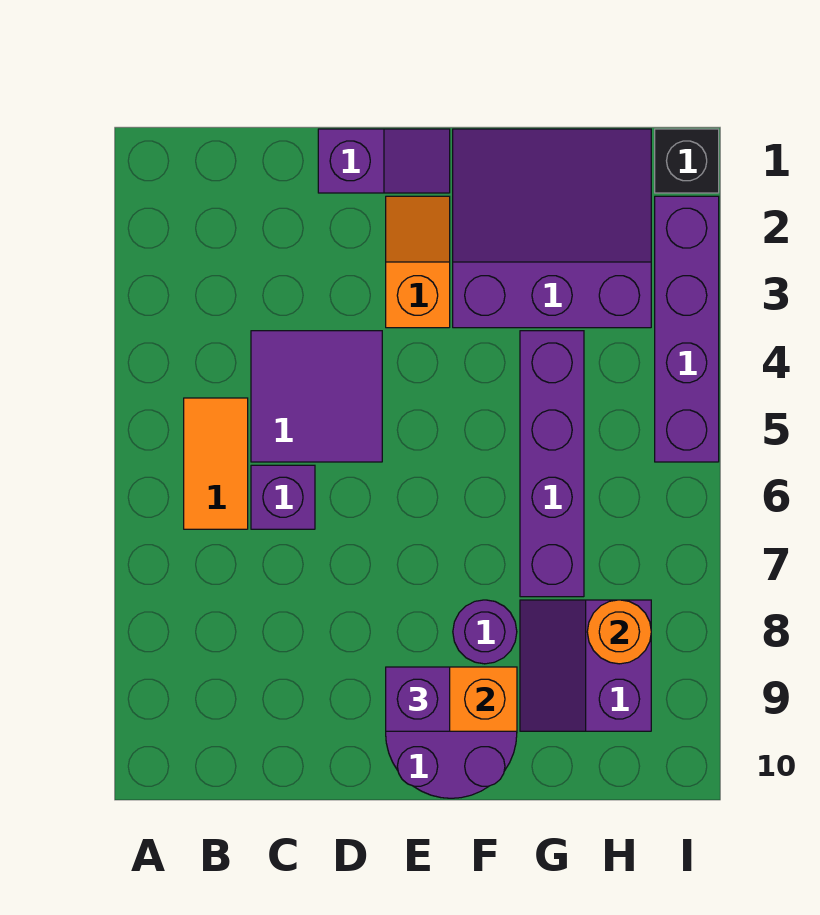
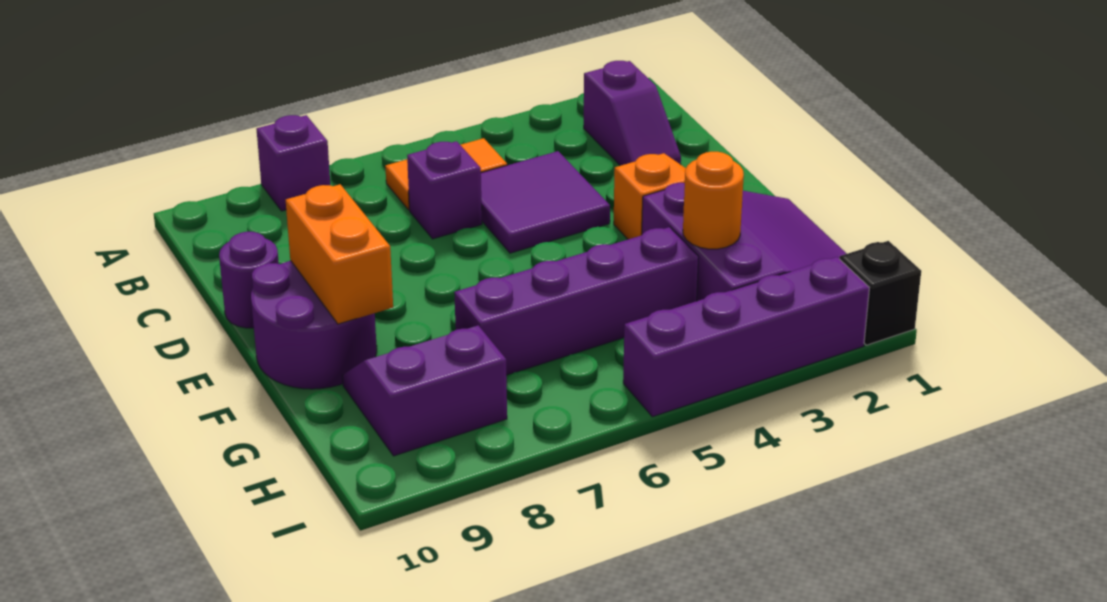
purple 1x2 slope [318,129,450,193] -> purple 1x2 slope moved to [584,61,681,166]
purple 1x1 brick [386,667,450,731] -> purple 1x1 brick moved to [256,115,330,211]
purple 1x1 round brick [453,600,517,664] -> purple 1x1 round brick moved to [219,232,279,328]
orange 1x1 round brick [587,600,651,664] -> orange 1x1 round brick moved to [683,152,744,249]

